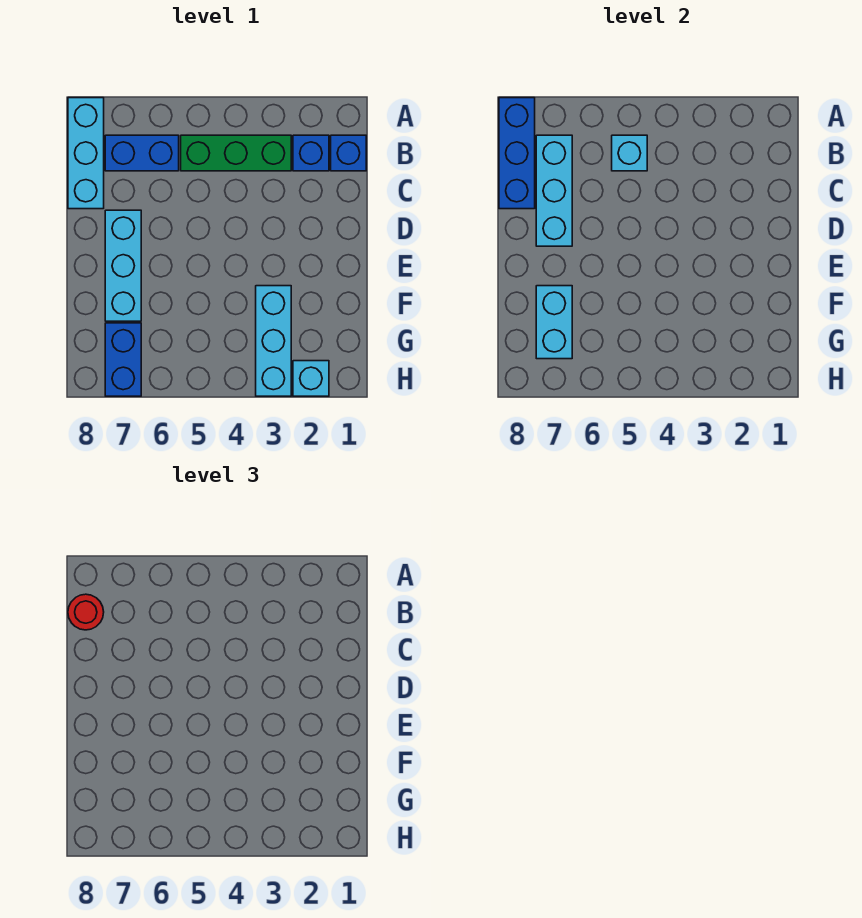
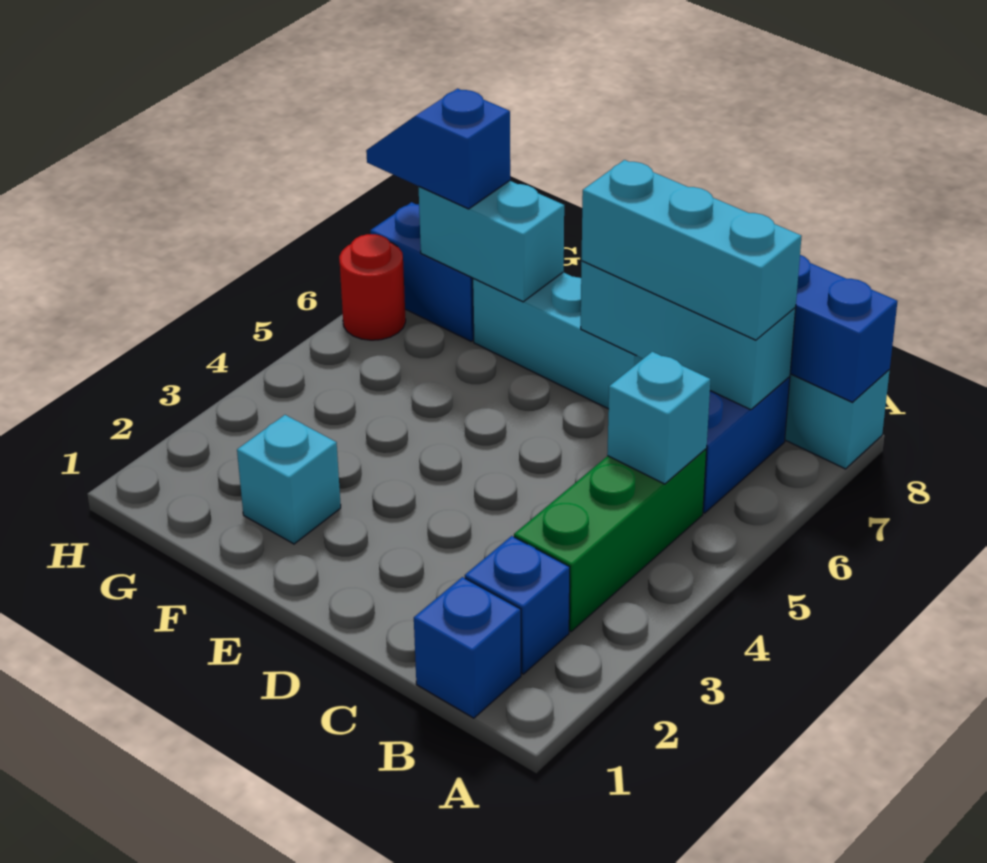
red 1x1 round brick [68,594,104,630] -> red 1x1 round brick moved to [339,234,406,340]
cyan 1x3 brick [256,286,291,396] -> cyan 1x3 brick moved to [582,160,802,340]
none -> blue 1x2 slope [366,89,510,209]
cyan 1x1 brick [293,361,329,396] -> cyan 1x1 brick moved to [237,415,341,544]

